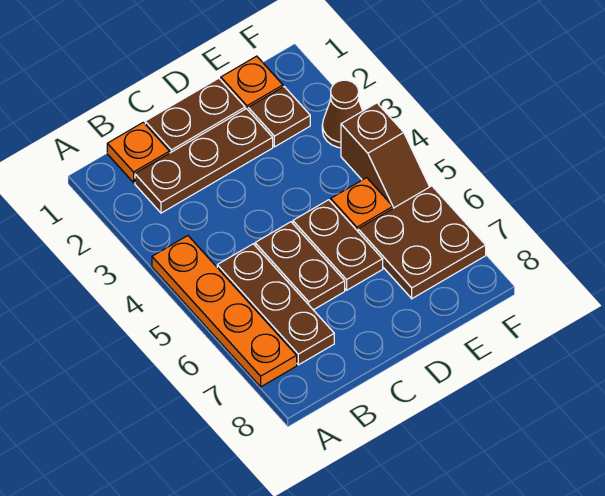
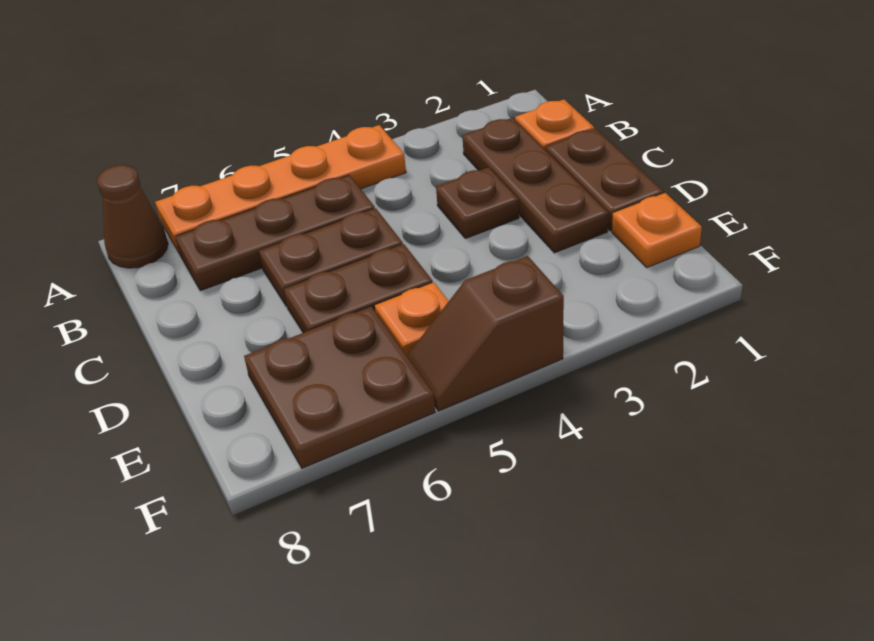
brown 1x1 plate [248,87,310,147] -> brown 1x1 plate moved to [436,167,519,238]
brown 1x1 cone [322,80,363,148] -> brown 1x1 cone moved to [97,165,168,268]

